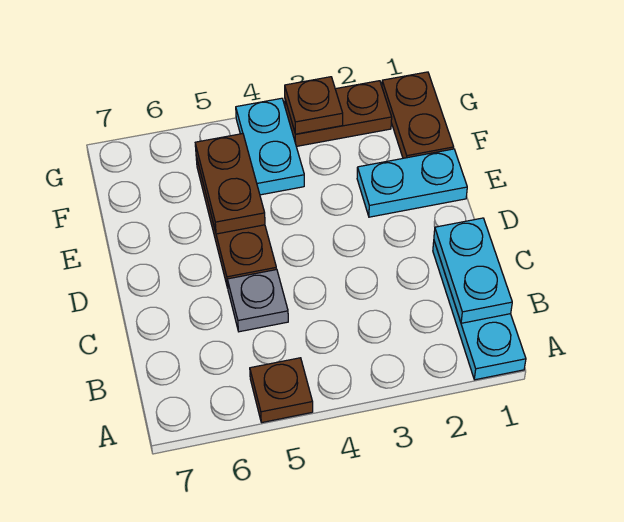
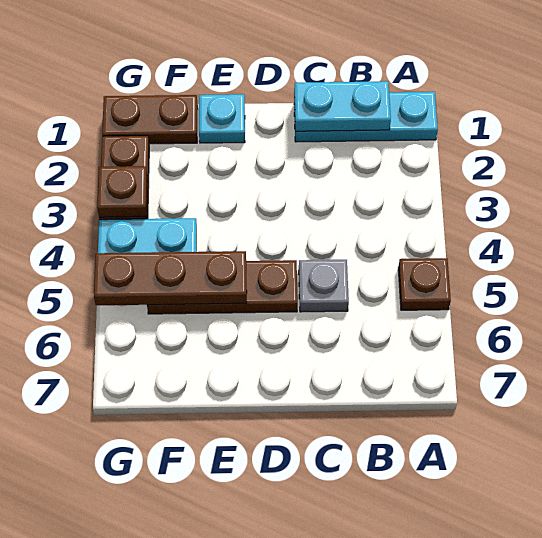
cyan 1x2 plate [357,149,467,217] -> cyan 1x1 plate [199,94,245,143]
brown 1x2 plate [195,134,265,234] -> brown 1x3 plate [94,251,247,305]

